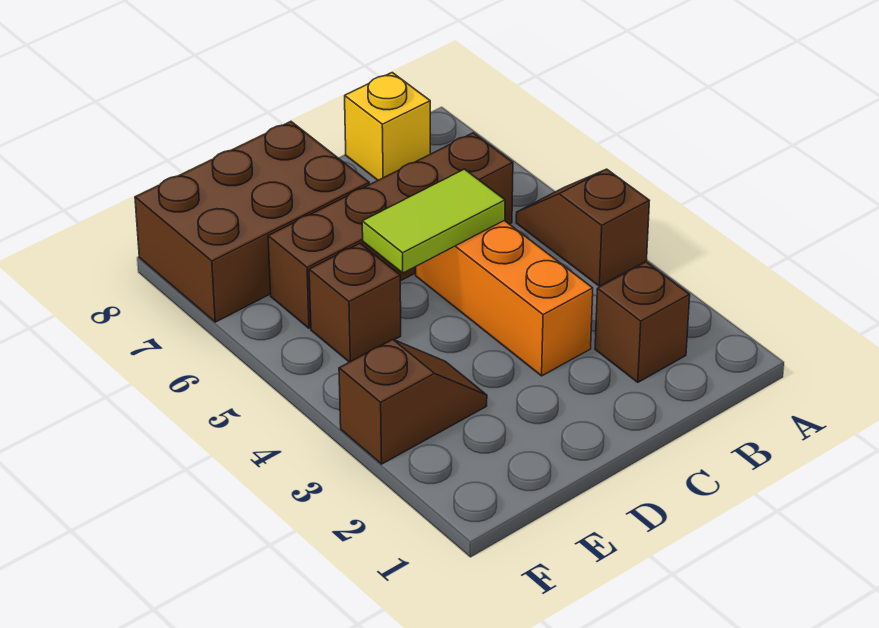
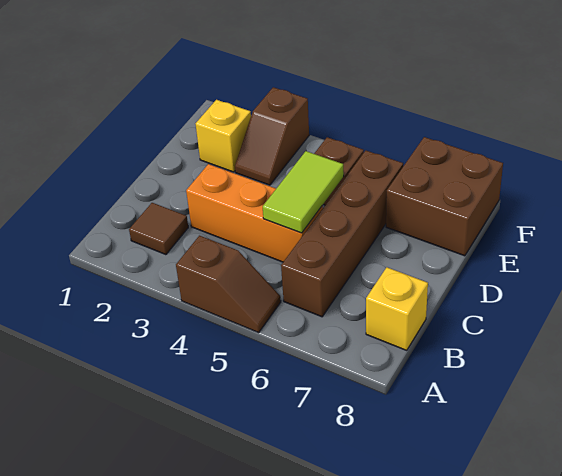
brown 1x1 brick [595,262,690,382] -> brown 1x1 tile [129,203,188,255]
brown 2x3 brick [135,122,369,322] -> brown 2x2 brick [386,137,503,256]
none -> yellow 1x1 brick [195,100,251,172]

